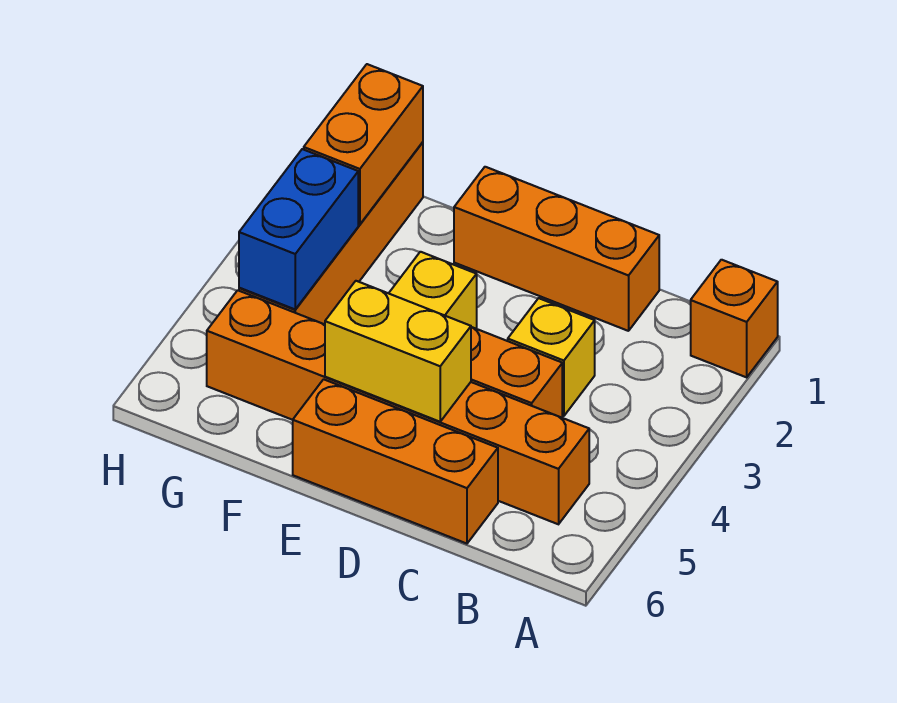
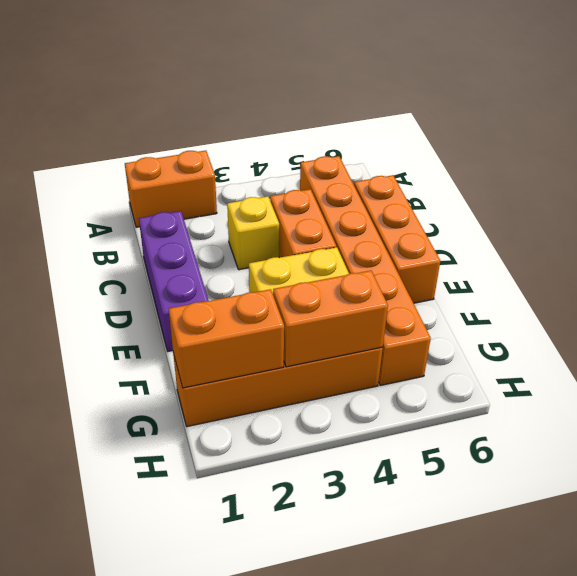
orange 1x1 brick [691,260,778,377] -> orange 1x2 brick [125,151,217,227]
orange 1x3 brick [454,167,659,331] -> purple 1x3 brick [139,211,209,351]
yellow 1x2 brick [325,281,471,422] -> none
blue 1x2 brick [239,149,358,309] -> orange 1x2 brick [273,271,388,367]

